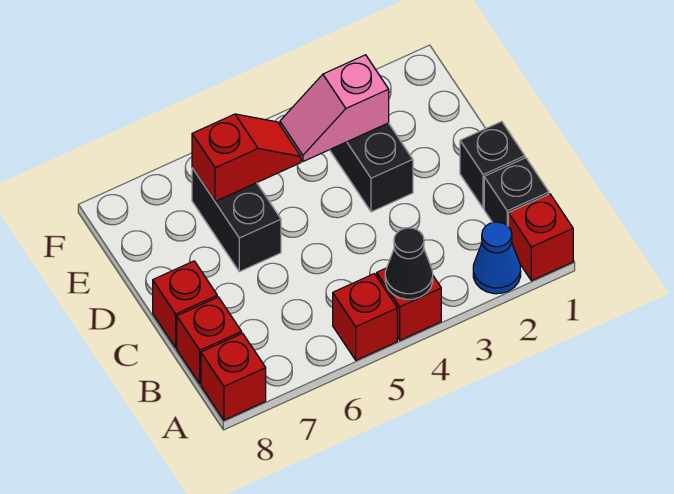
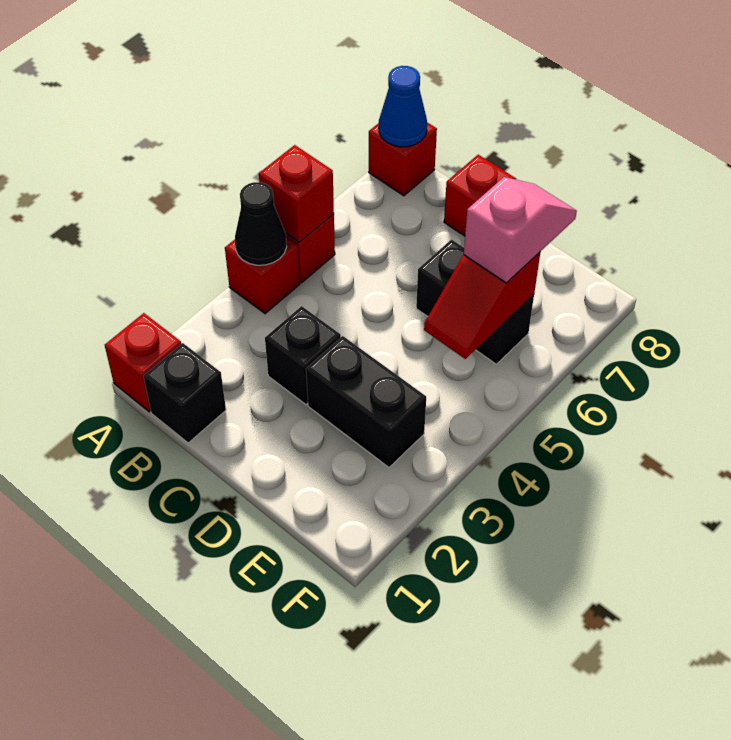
blue 1x1 cone [473,222,521,294] -> blue 1x1 cone moved to [379,66,427,147]
red 1x1 brick [177,297,242,384] -> red 1x1 brick moved to [259,145,334,242]
black 1x1 brick [460,121,525,208] -> black 1x1 brick moved to [265,306,341,405]
pink 1x2 slope [280,55,389,162] -> pink 1x2 slope moved to [464,177,577,283]

